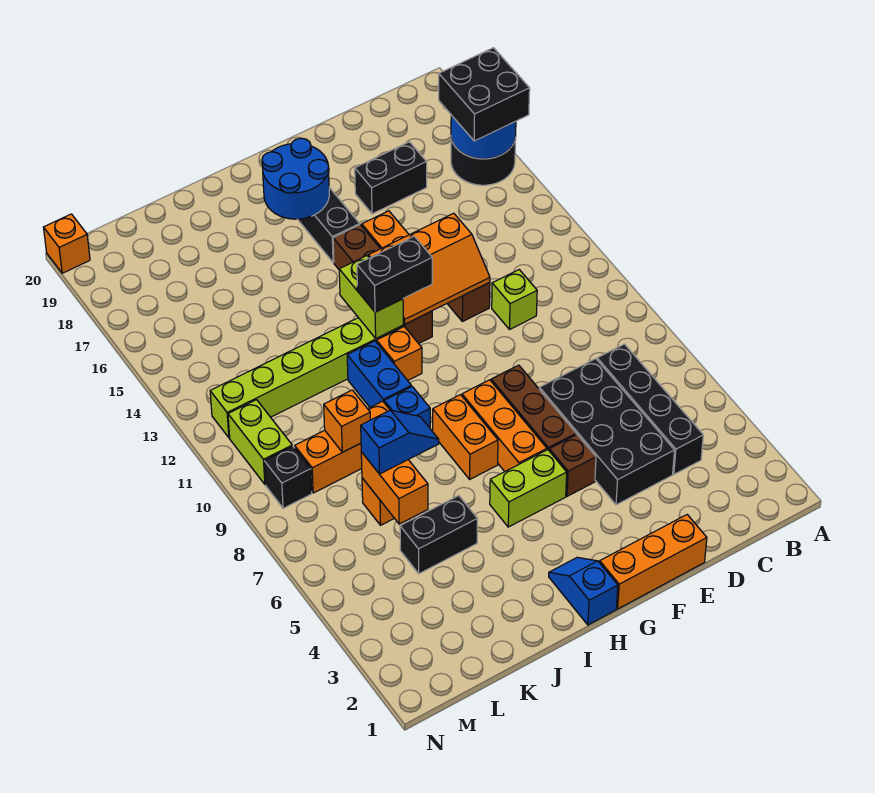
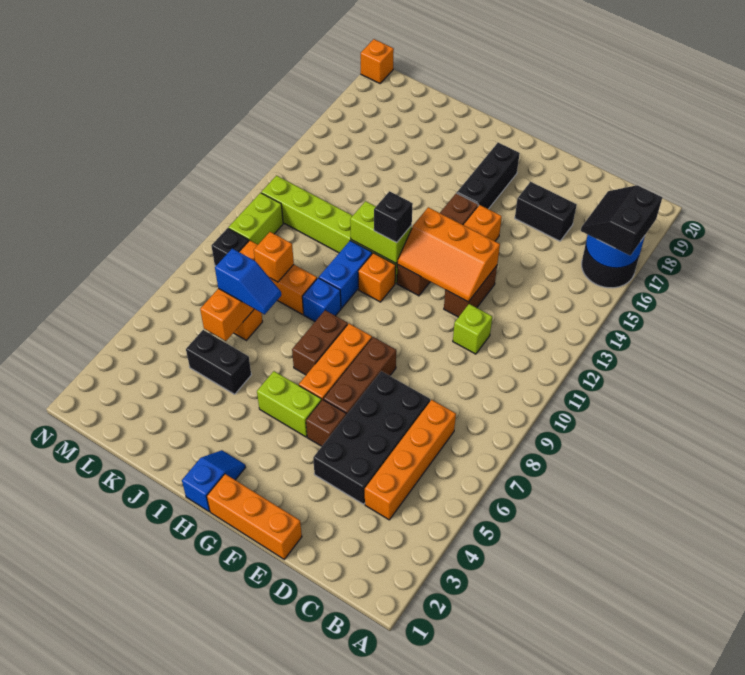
black 2x2 brick [439,48,530,141] -> black 2x2 slope [581,185,662,256]
black 1x4 brick [597,344,703,474] -> orange 1x4 brick [365,400,456,520]
black 1x2 brick [357,236,432,312] -> black 1x1 brick [374,191,413,243]
blue 2x2 round brick [262,138,329,219] -> none
orange 1x2 brick [433,395,498,479] -> brown 1x2 brick [292,310,348,375]
lime 1x2 brick [339,256,403,338] -> lime 1x2 brick turned to [350,201,412,263]

